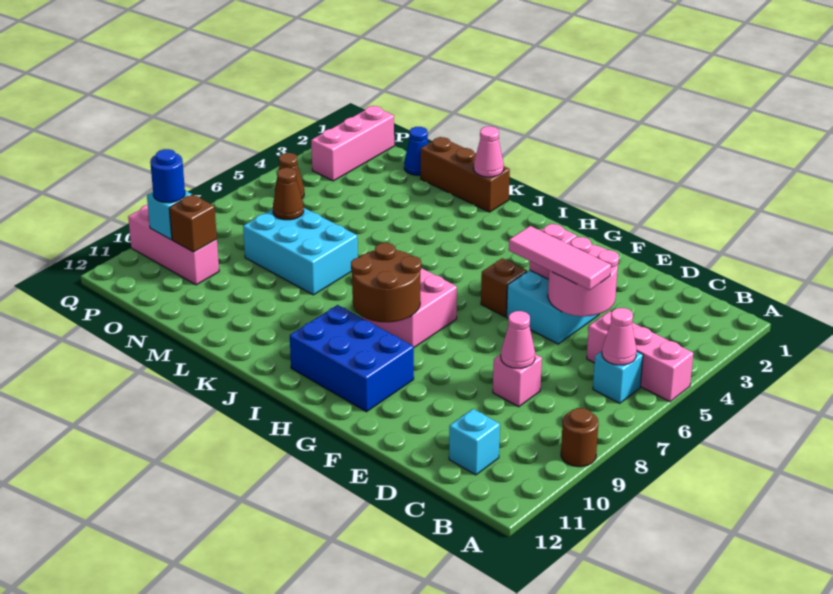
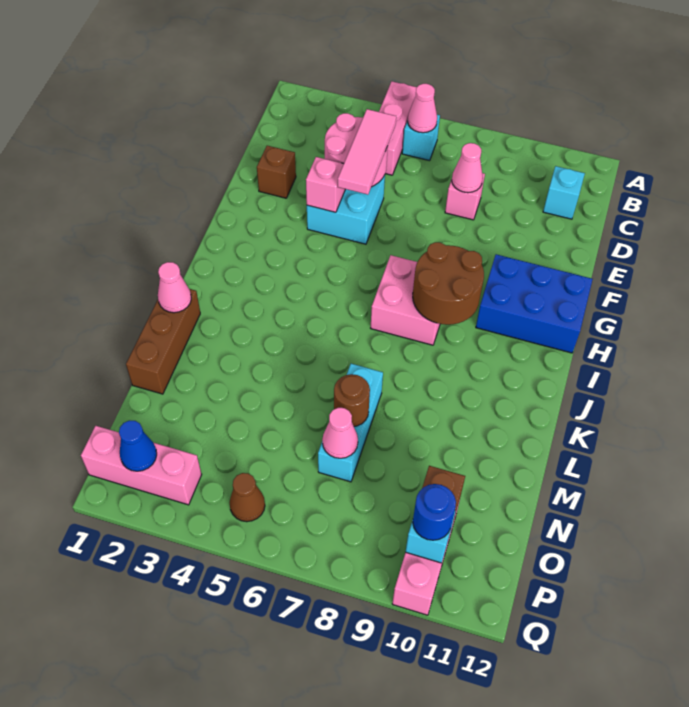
brown 1x1 round brick [561,408,598,467] -> brown 1x1 round brick moved to [334,374,370,426]
brown 1x1 brick [481,258,527,317] -> brown 1x1 brick moved to [257,146,296,198]
blue 2x3 brick [290,305,414,412] -> blue 2x3 brick turned to [476,254,593,353]
cyan 2x3 brick [243,208,358,295] -> cyan 1x3 brick [318,364,383,482]
blue 1x1 cone [404,127,428,175] -> blue 1x1 cone moved to [119,421,157,471]
brown 1x1 cone [273,168,304,220] -> pink 1x1 cone [322,408,358,458]

